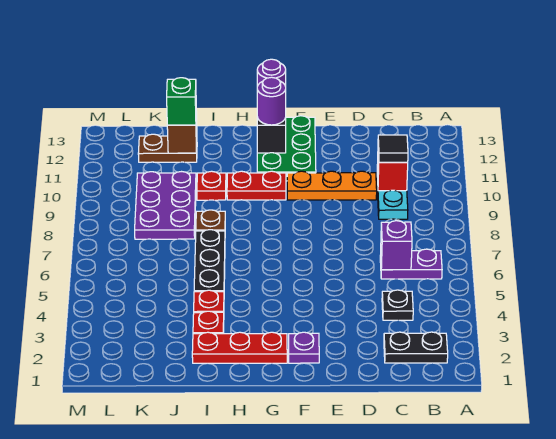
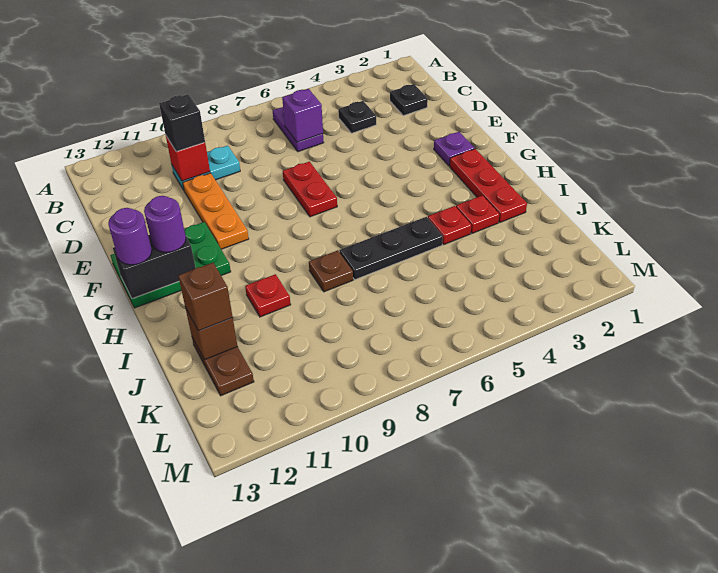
black 1x2 plate [384,332,448,363] -> black 1x1 plate [390,84,428,116]
black 1x1 tile [378,135,408,162] -> black 1x1 brick [159,94,205,152]
red 1x2 plate [227,171,286,200] -> red 1x2 plate moved to [283,162,337,217]
purple 2x3 plate [135,172,196,239] -> none
green 1x1 brick [167,78,196,125] -> brown 1x1 brick [178,263,233,331]

